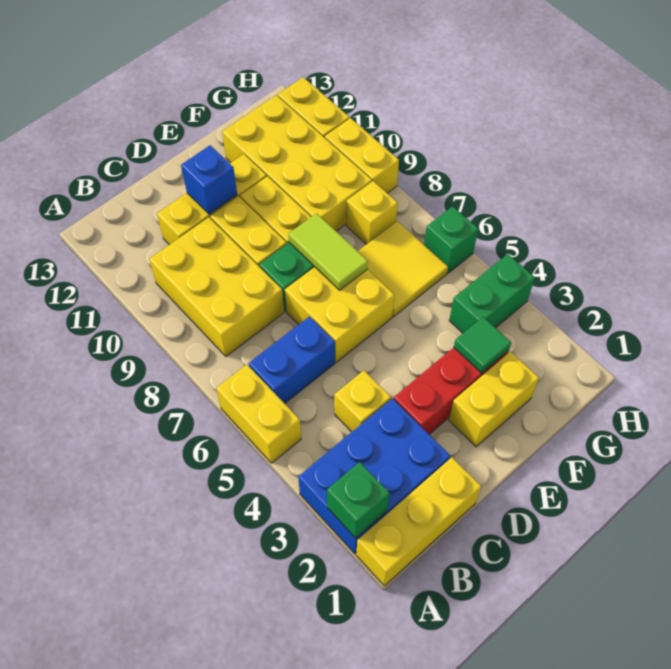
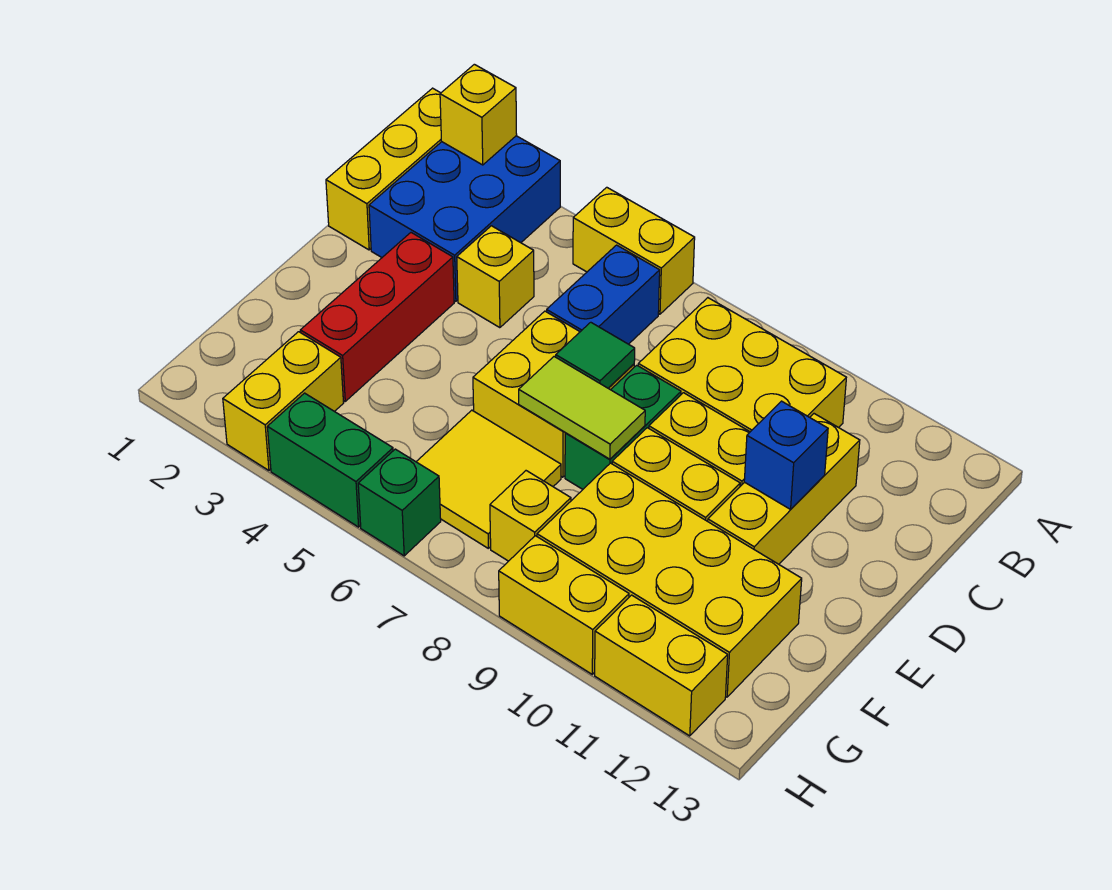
green 1x1 brick [327,462,390,538] -> yellow 1x1 brick [440,64,517,165]
yellow 1x2 brick [449,352,539,447] -> yellow 1x2 brick moved to [223,332,344,470]
green 1x1 tile [454,317,511,373] -> green 1x1 tile moved to [556,322,635,388]
green 1x2 brick [449,254,535,333] -> green 1x2 brick turned to [267,393,393,527]

